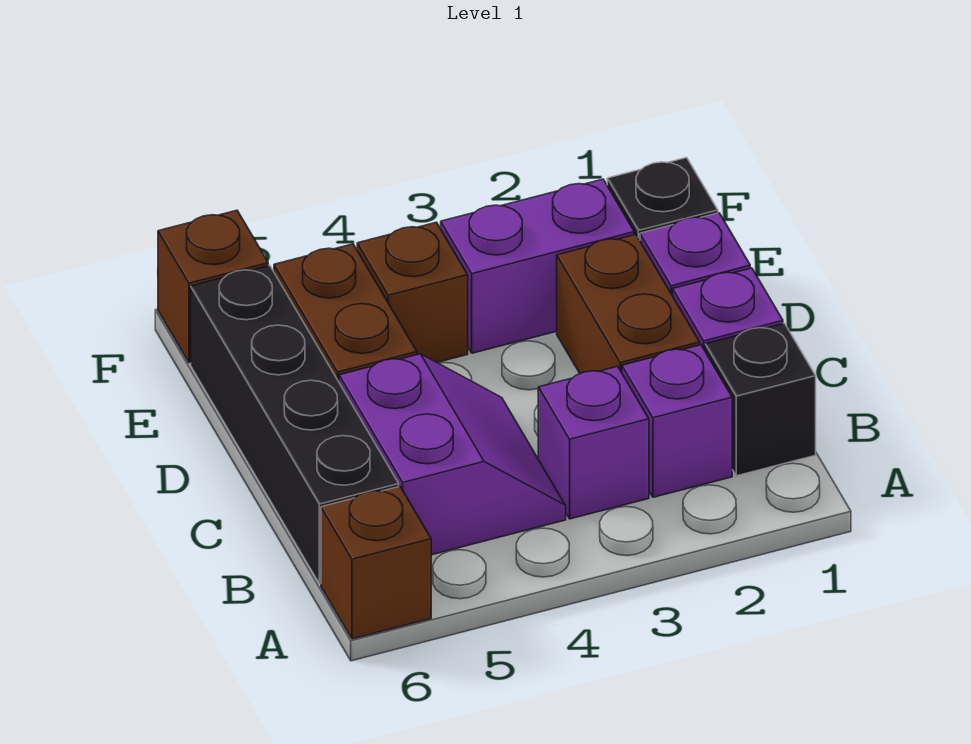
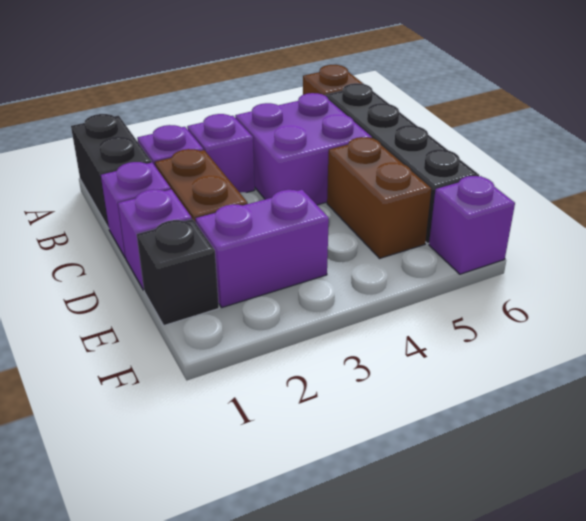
black 1x1 brick [705,323,816,476] -> black 1x2 brick [71,114,152,229]
purple 2x2 slope [339,354,566,555] -> purple 2x2 brick [235,93,372,205]
brown 1x1 brick [357,222,468,362] -> none
brown 1x1 brick [158,210,268,363] -> purple 1x1 brick [429,176,515,274]

